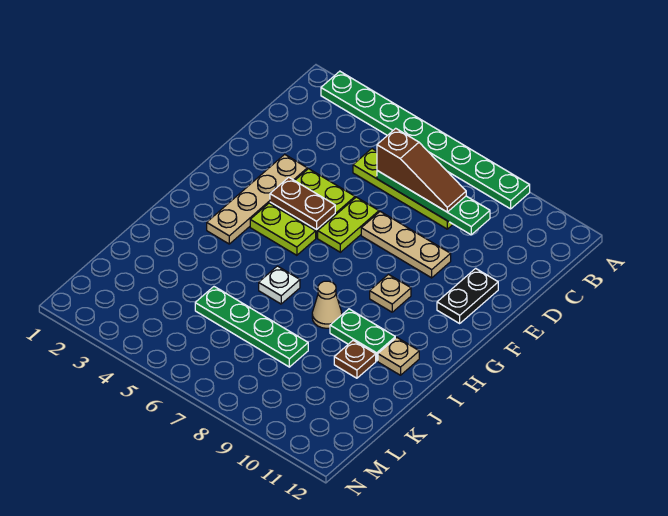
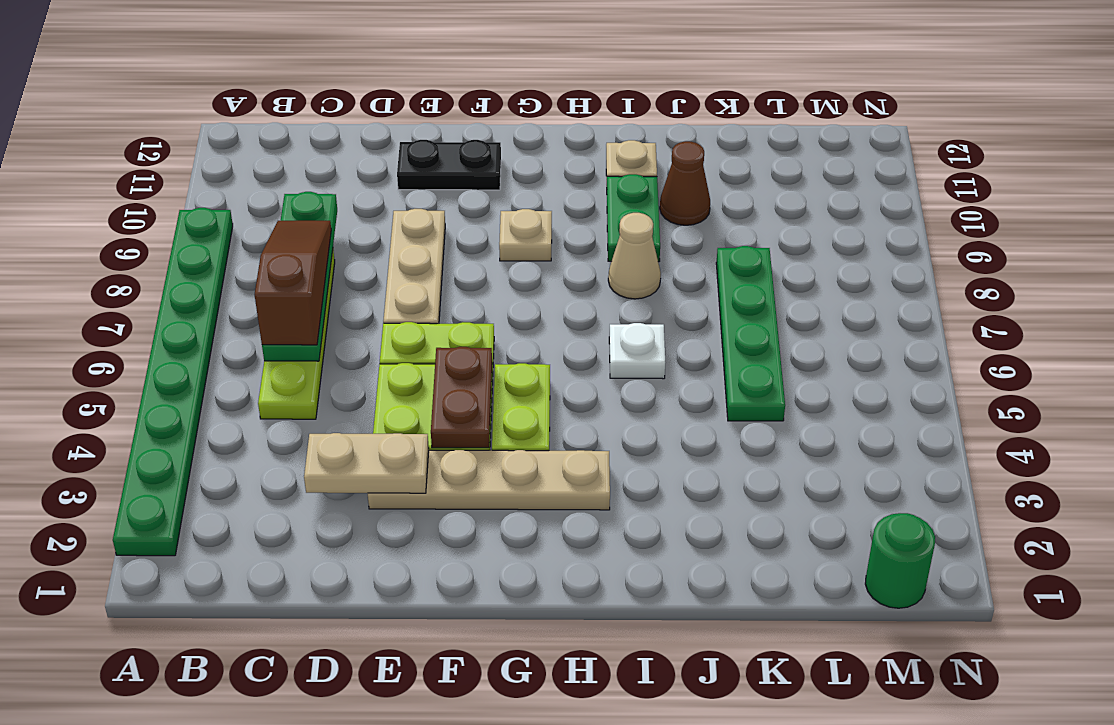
none -> tan 1x2 plate [304,433,429,493]
brown 1x1 plate [334,341,376,378] -> brown 1x1 cone [660,141,710,225]
none -> green 1x1 round brick [865,513,935,608]

